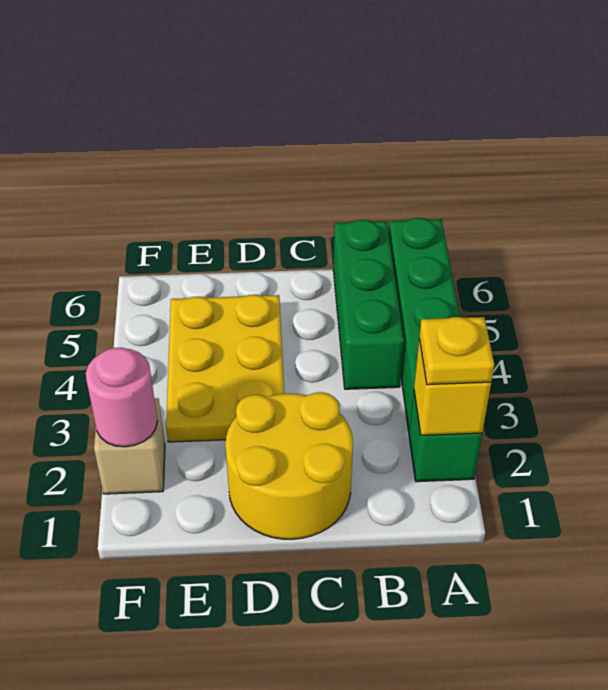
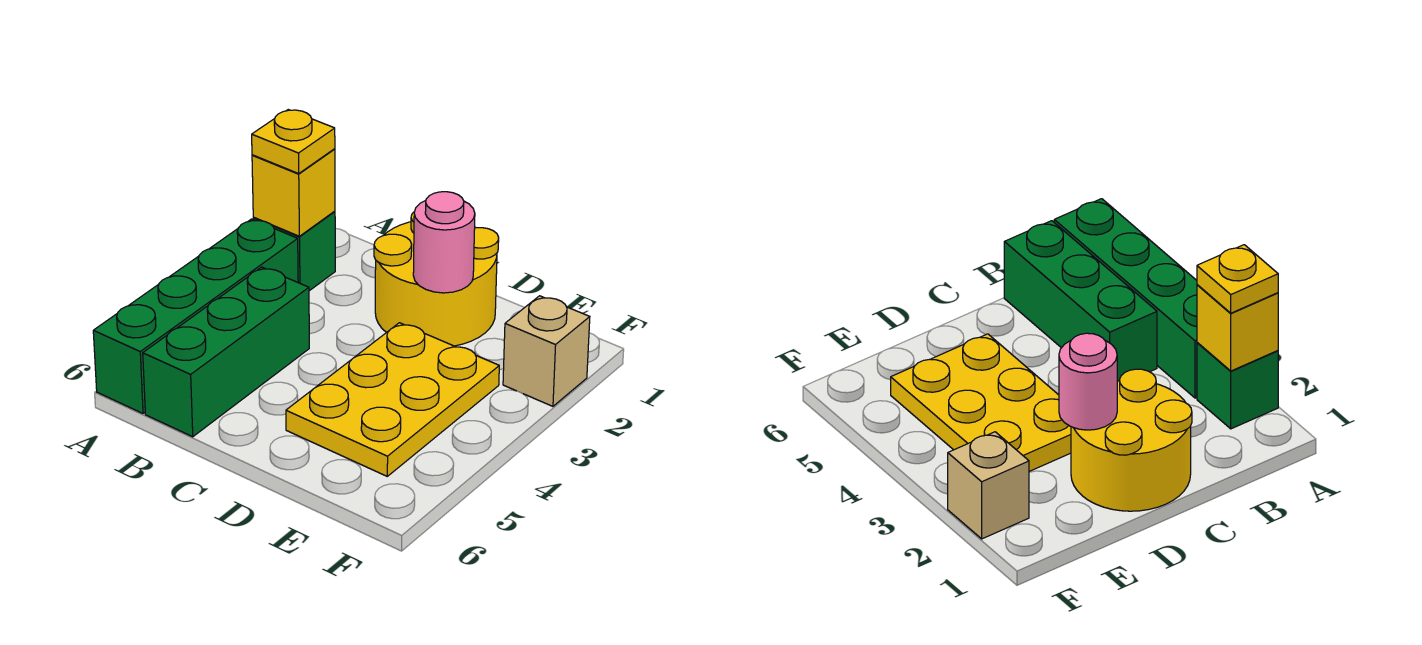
pink 1x1 round brick [86,347,158,447] -> pink 1x1 round brick moved to [413,192,475,293]

